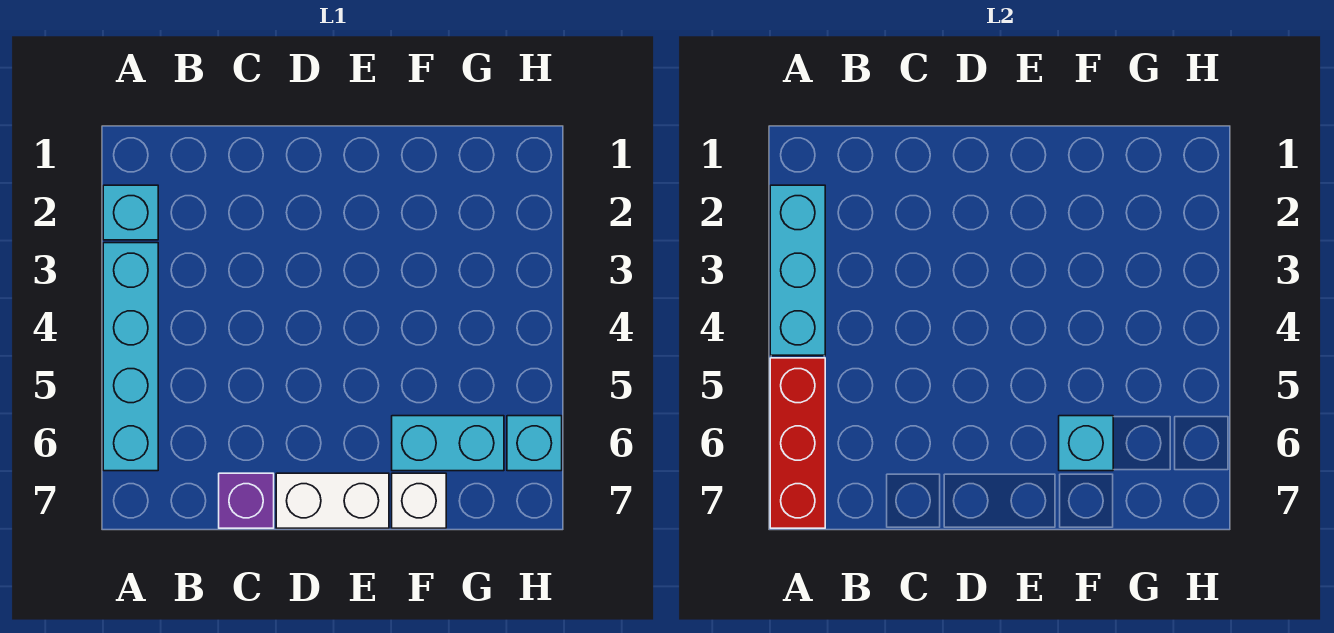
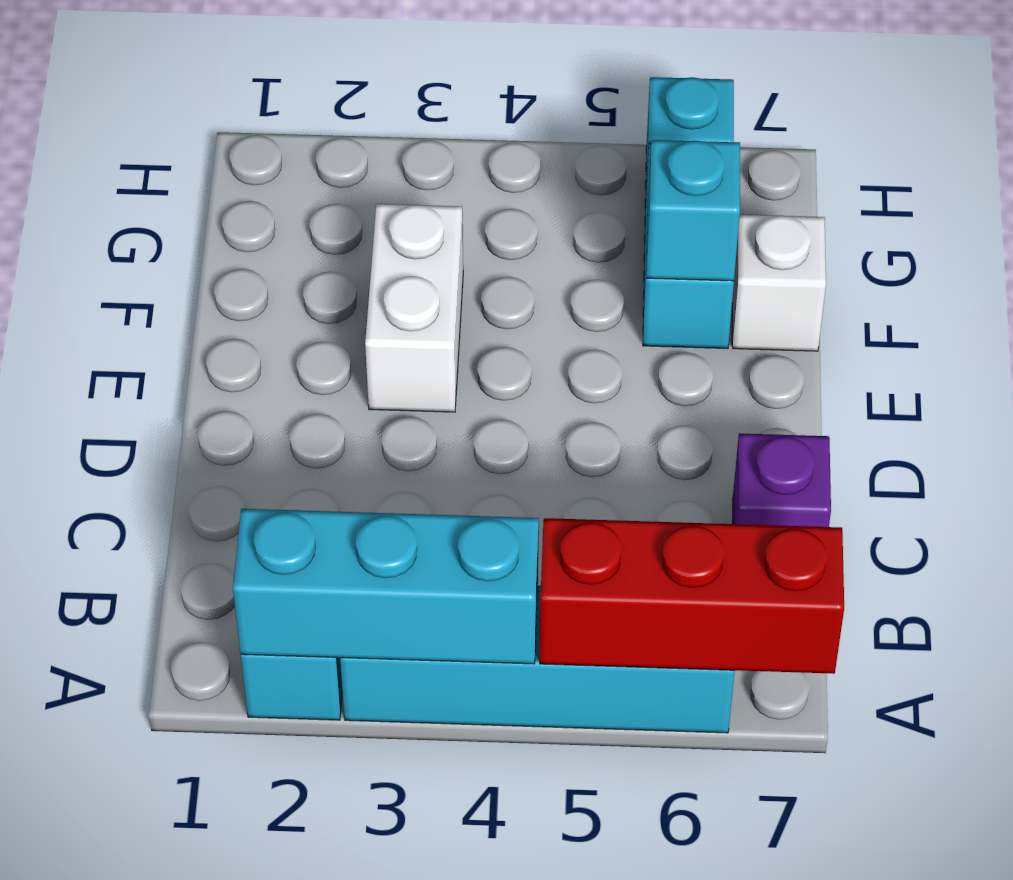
white 1x2 brick [276,473,389,528] -> white 1x2 brick moved to [365,204,463,412]

